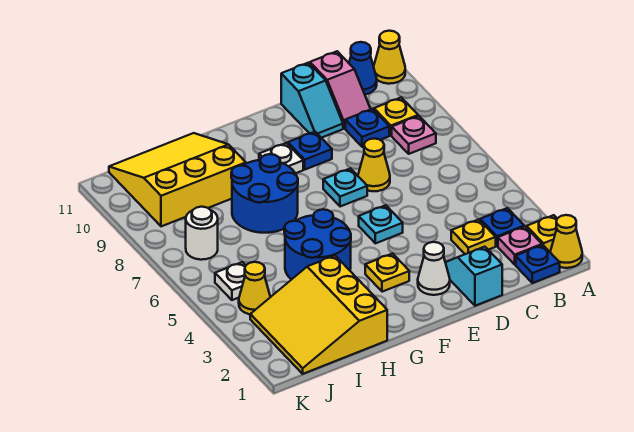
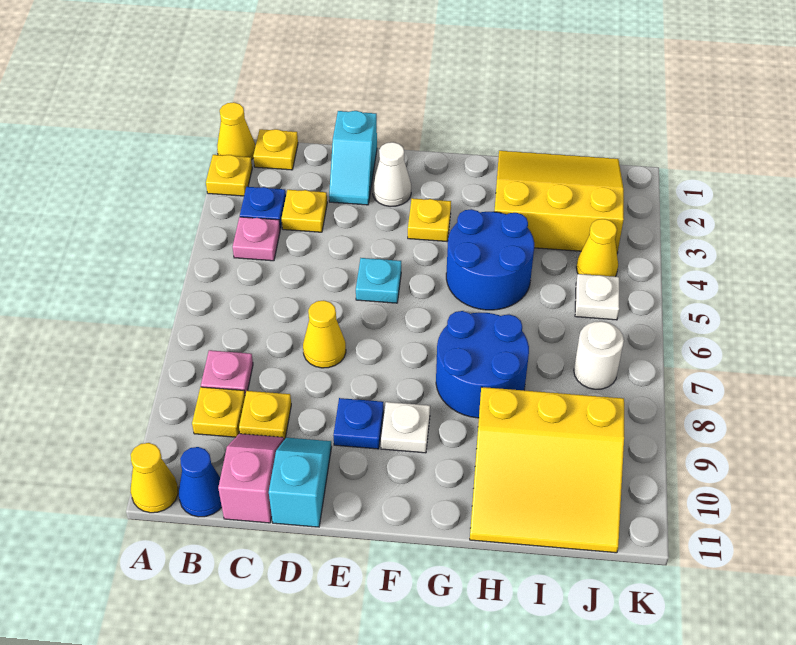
blue 1x1 plate [516,245,560,283] -> yellow 1x1 plate [253,129,298,170]
pink 1x1 plate [498,227,542,265] -> pink 1x1 plate moved to [233,217,280,261]
blue 1x1 plate [345,109,389,147] -> yellow 1x1 plate [239,391,291,439]
cyan 1x1 plate [323,168,367,207] -> none
yellow 3x3 slope [250,256,387,374] -> yellow 3x3 slope turned to [494,151,624,253]

